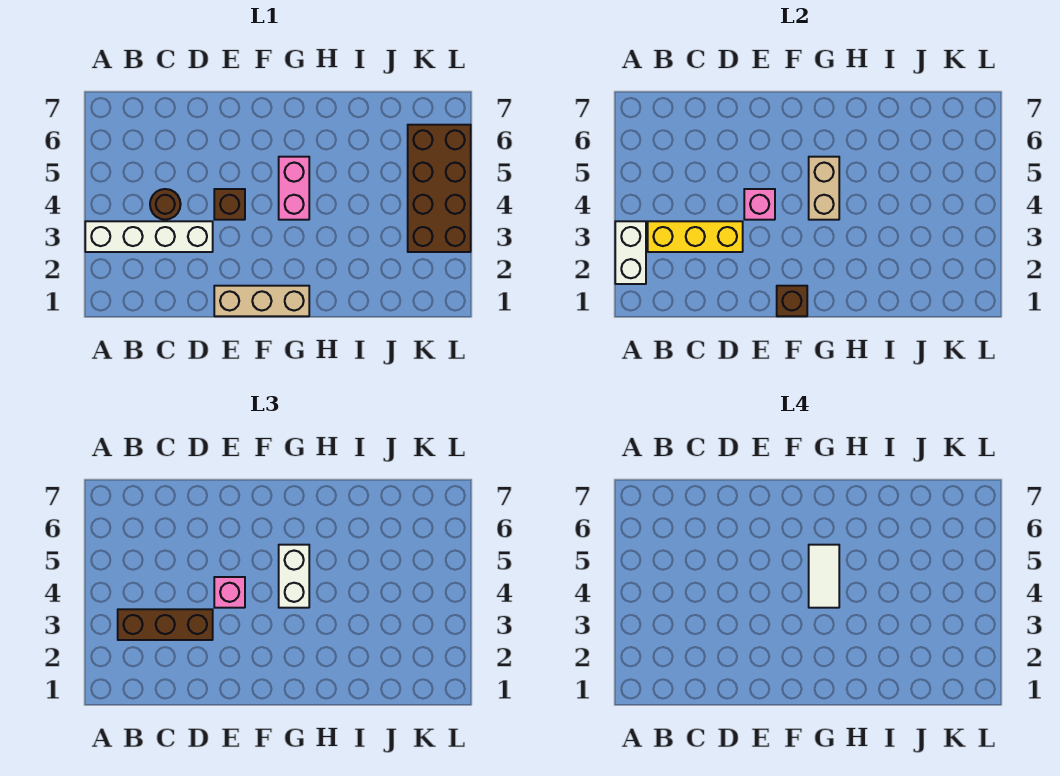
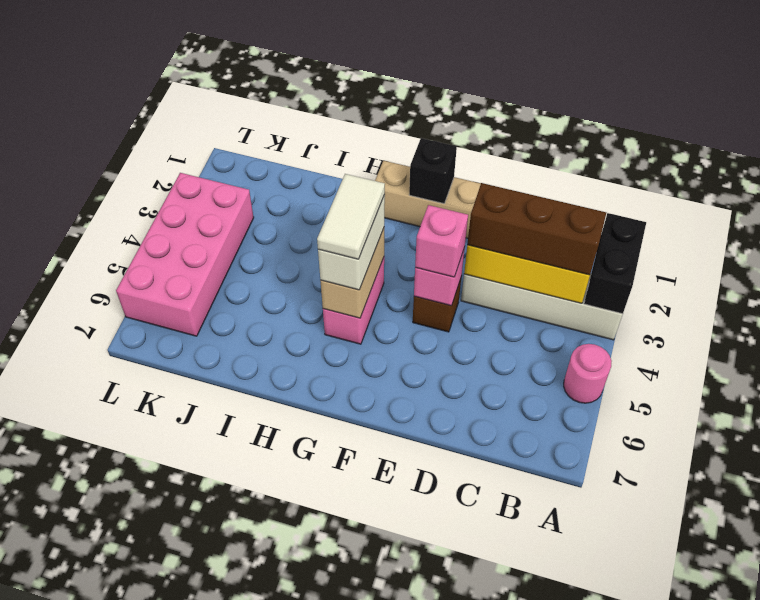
white 1x2 brick [615,221,646,284] -> black 1x2 brick [584,213,646,314]
none -> pink 1x1 round brick [564,344,612,403]
brown 1x1 round brick [150,189,181,220] -> none
brown 1x1 brick [777,286,807,316] -> black 1x1 brick [409,138,457,204]
brown 2x4 brick [408,125,471,252] -> pink 2x4 brick [116,173,254,336]

